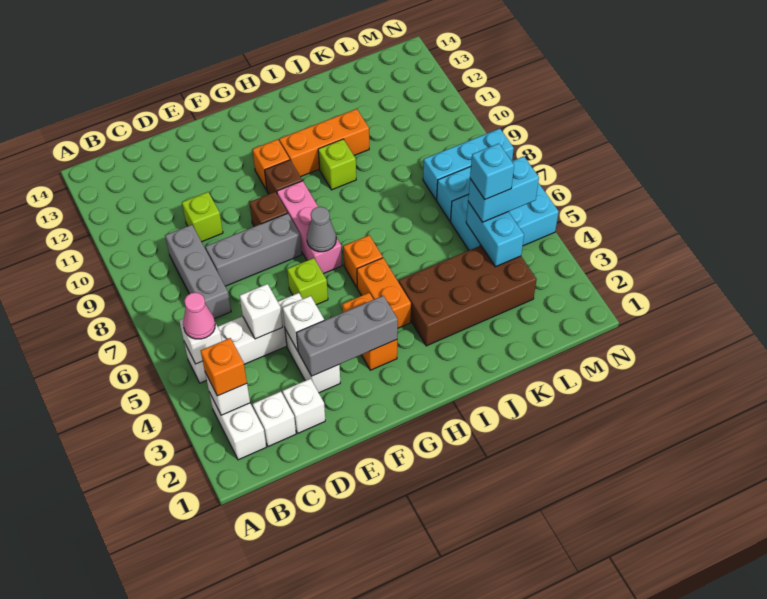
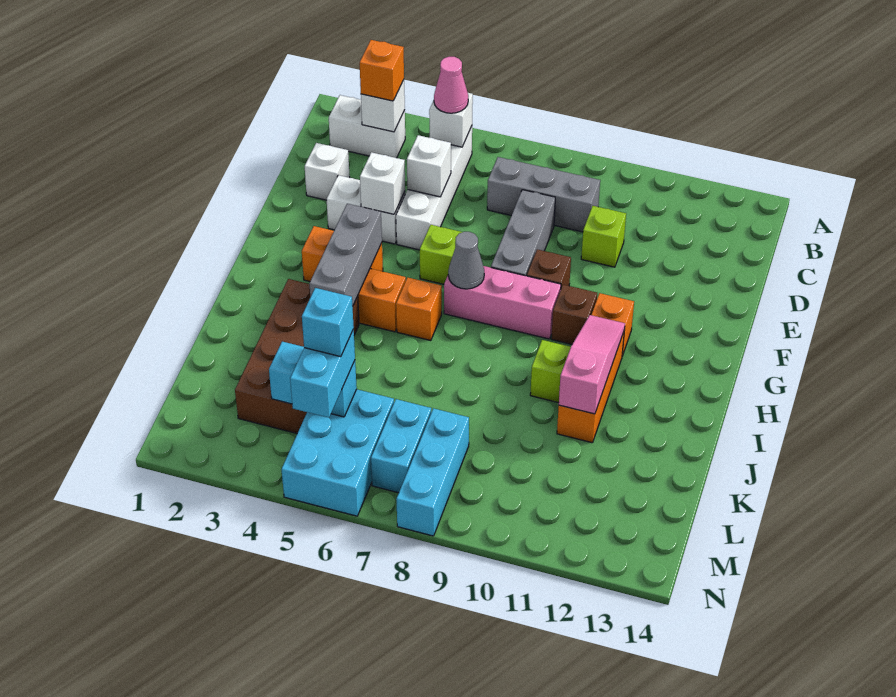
white 1x1 brick [253,391,296,447] -> none
grey 1x3 brick [297,296,398,376] -> grey 1x3 brick moved to [309,204,382,306]
none -> pink 1x3 slope [559,315,625,414]

